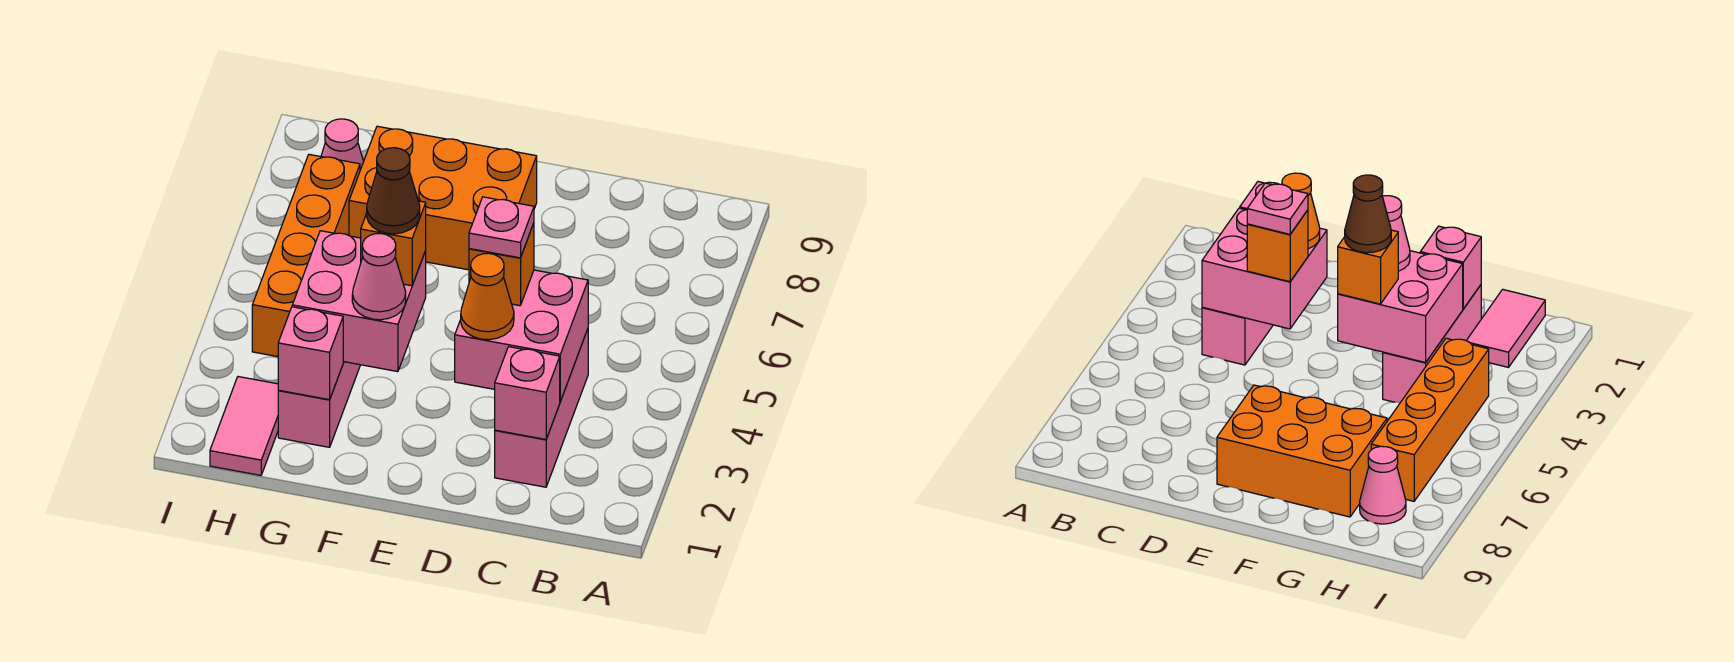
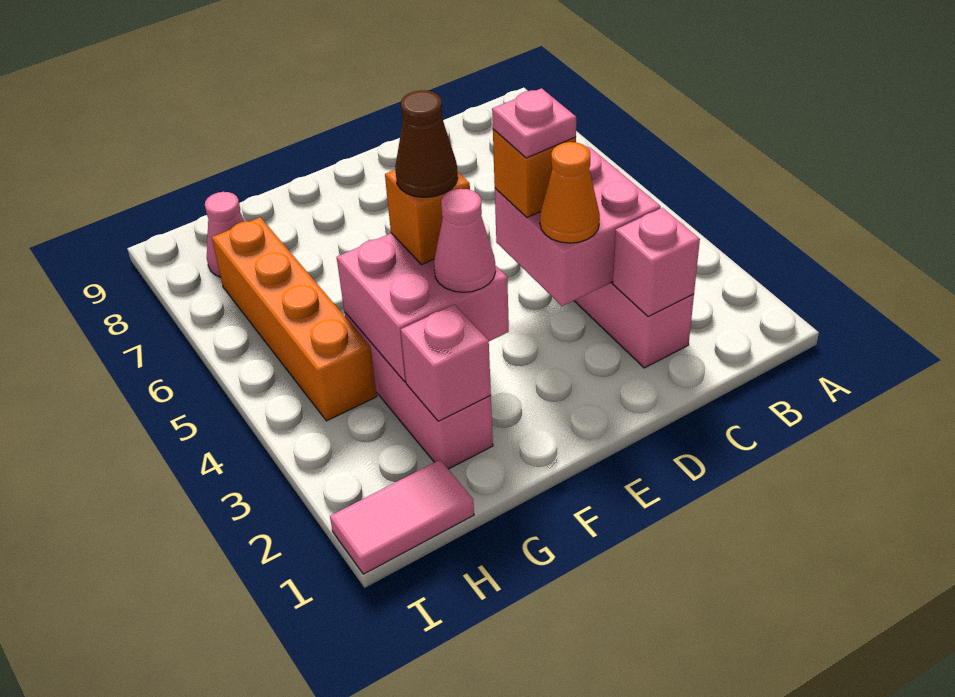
orange 2x3 brick [349,126,537,270] -> none
pink 1x2 tile [210,377,279,475] -> pink 1x2 tile turned to [330,460,474,574]

